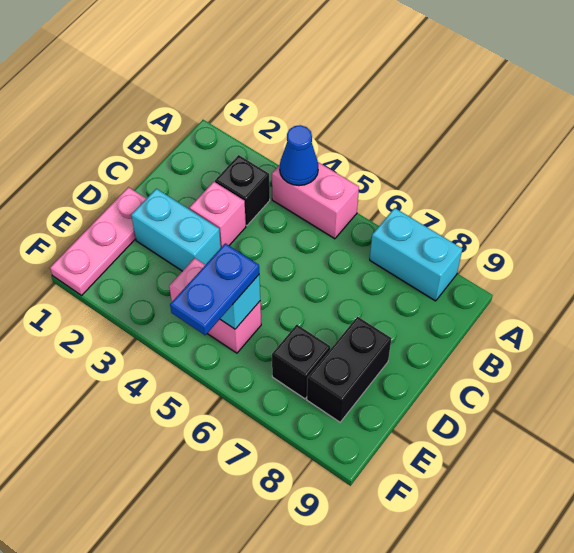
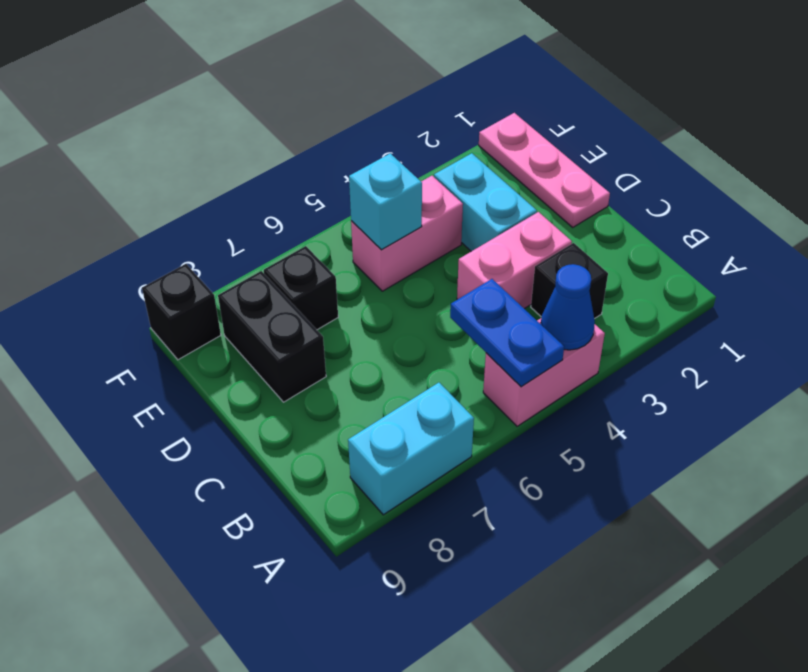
pink 1x1 brick [190,182,246,247] -> pink 1x2 brick [457,212,572,309]
cyan 1x2 brick [131,189,221,271] -> cyan 1x2 brick turned to [434,153,537,251]
blue 1x2 plate [170,243,259,335] -> blue 1x2 plate moved to [450,279,564,387]
none -> black 1x1 brick [142,264,221,360]

